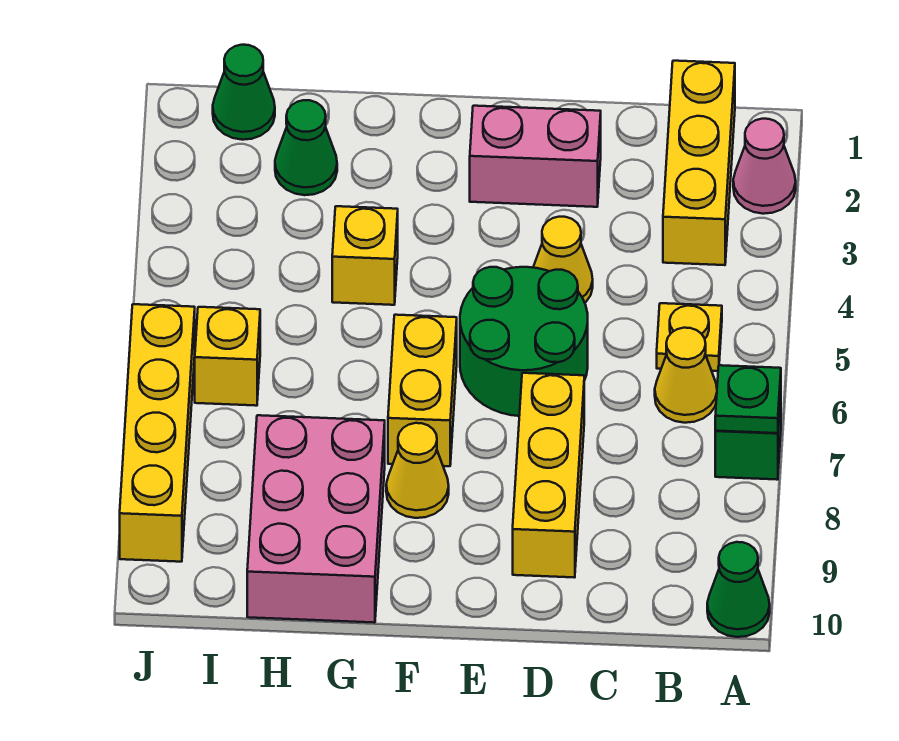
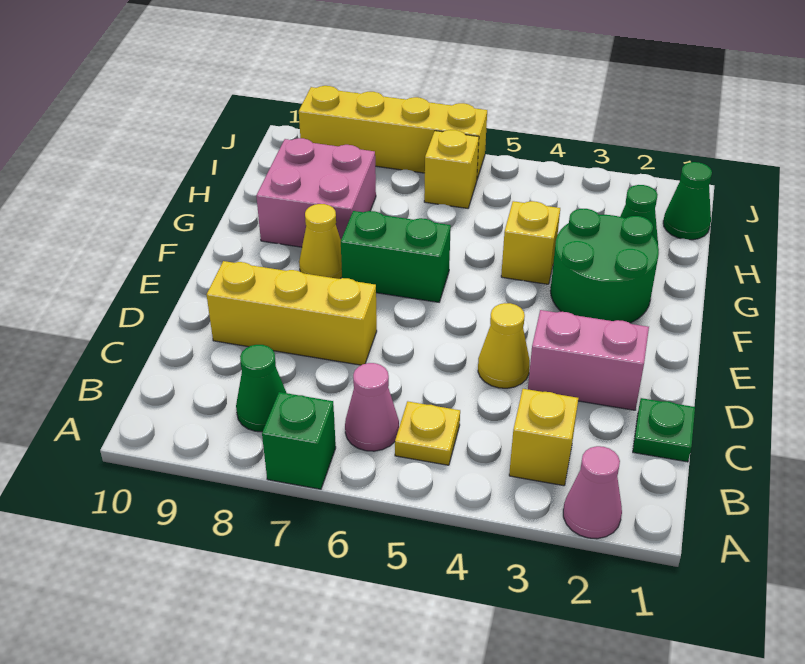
green 1x1 plate [715,365,781,433] -> green 1x1 plate moved to [633,398,695,462]
green 1x1 cone [707,542,770,637] -> green 1x1 cone moved to [236,345,286,432]
yellow 1x3 brick [663,61,735,265] -> yellow 1x1 brick [509,389,578,486]
yellow 1x1 cone [655,328,717,423] -> pink 1x1 cone [345,363,399,451]
pink 1x2 brick [470,106,601,207] -> pink 1x2 brick turned to [528,310,649,410]
green 2x2 round brick [460,267,588,416] -> green 2x2 round brick moved to [550,209,659,323]
yellow 1x2 brick [388,315,457,466] -> green 1x2 brick [341,211,451,302]
pink 2x3 brick [247,415,385,623] -> pink 2x2 brick [256,138,376,247]

